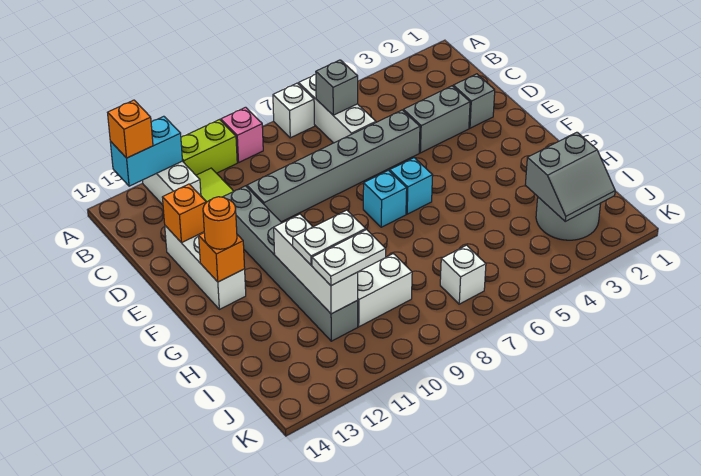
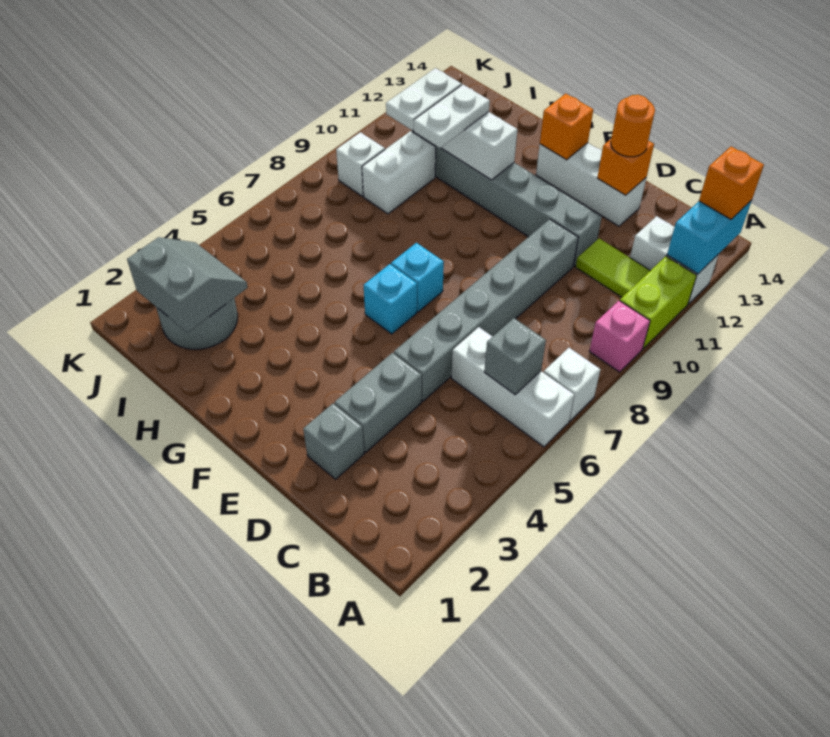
orange 1x1 round brick [203,197,237,249] -> orange 1x1 round brick moved to [611,95,655,157]
grey 2x2 slope [525,132,615,221] -> grey 2x2 slope turned to [127,237,248,332]
white 1x1 brick [440,245,486,304] -> white 1x1 brick moved to [336,132,385,196]

